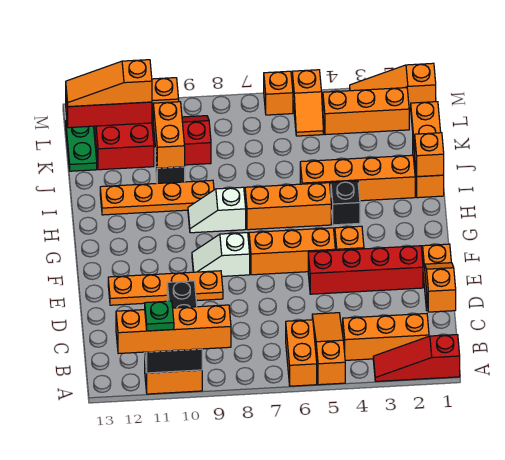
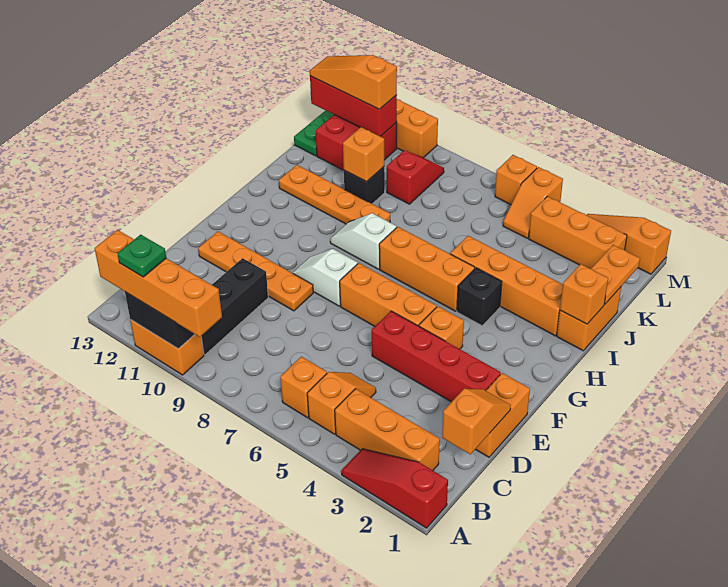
orange 1x3 slope [312,313,345,385] -> orange 1x2 slope [307,372,376,434]
orange 1x2 brick [286,320,317,386] -> orange 1x1 brick [280,357,327,418]
orange 1x2 brick [153,102,185,168] -> orange 1x1 brick [343,127,384,182]

